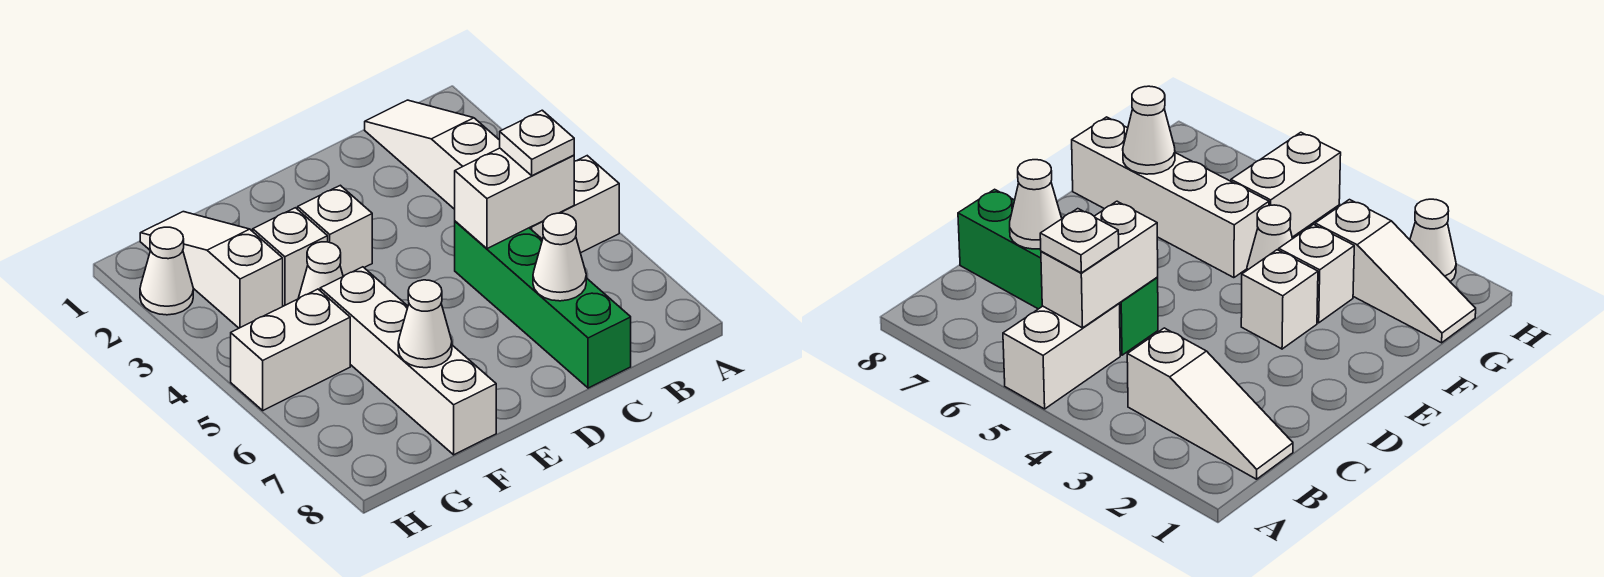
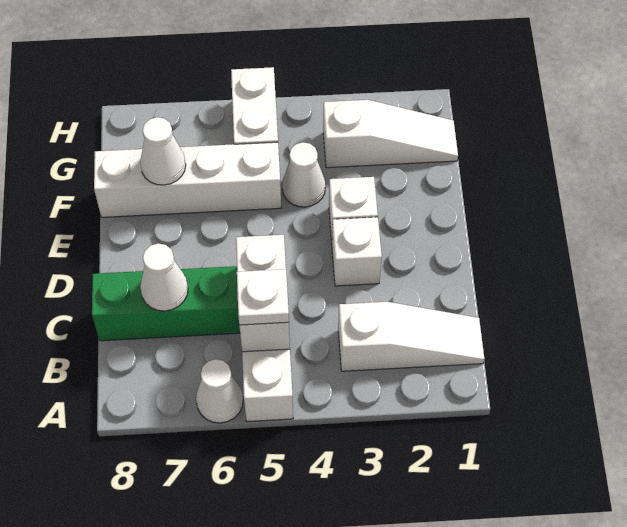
white 1x1 brick [253,208,328,306] -> white 1x1 brick moved to [332,217,382,286]
white 1x1 cone [140,227,193,315] -> white 1x1 cone moved to [196,359,243,423]

